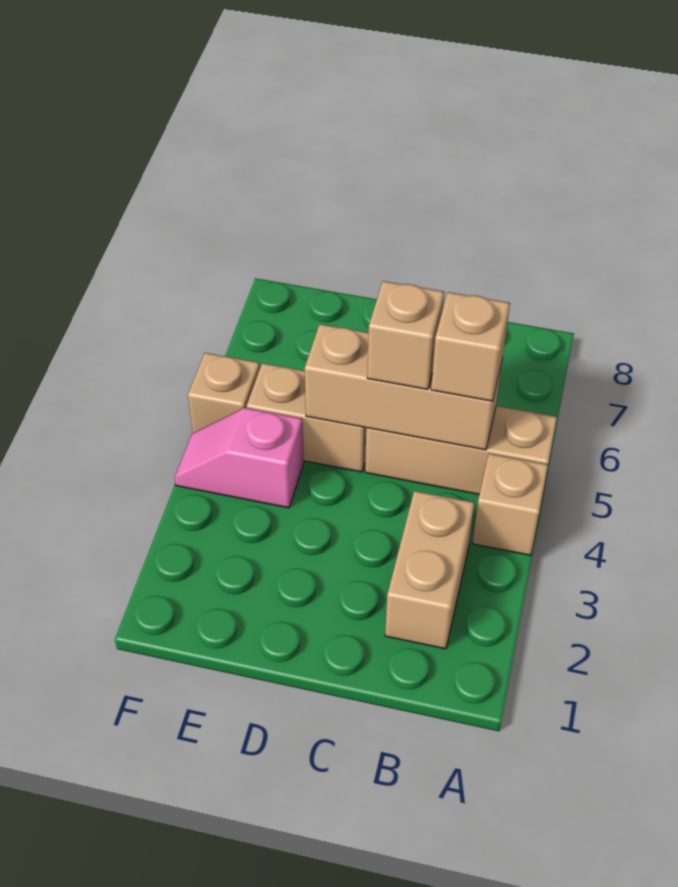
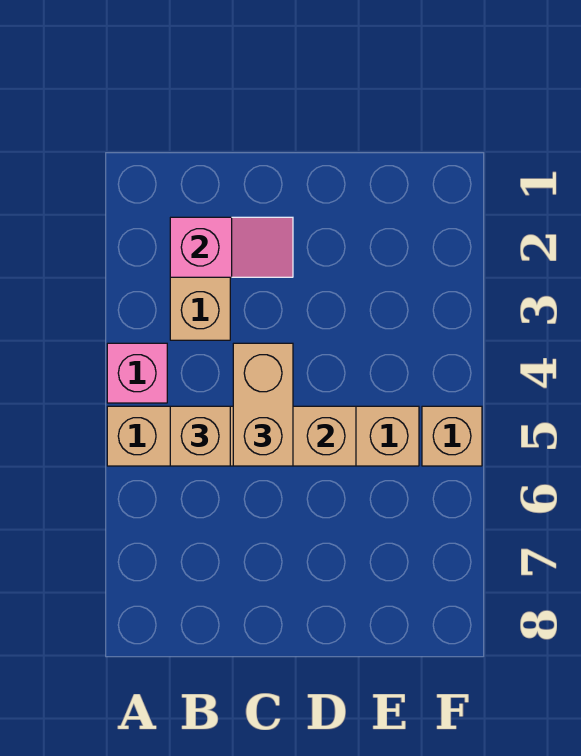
tan 1x1 brick [472,453,548,555] -> pink 1x1 brick [107,343,167,403]
tan 1x1 brick [367,281,444,389] -> tan 1x2 brick [233,343,293,466]
pink 1x2 slope [175,408,304,508] -> pink 1x2 slope moved to [170,217,293,277]

